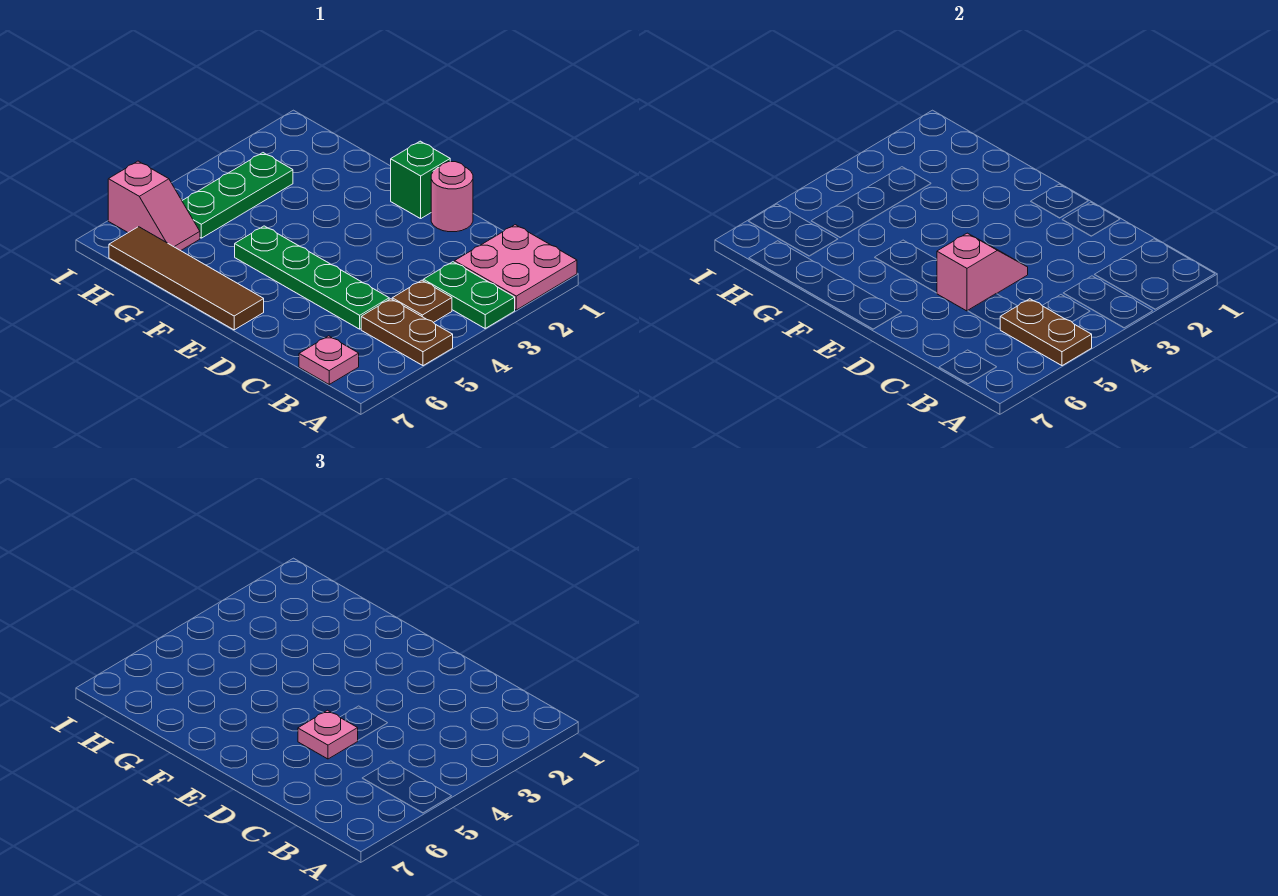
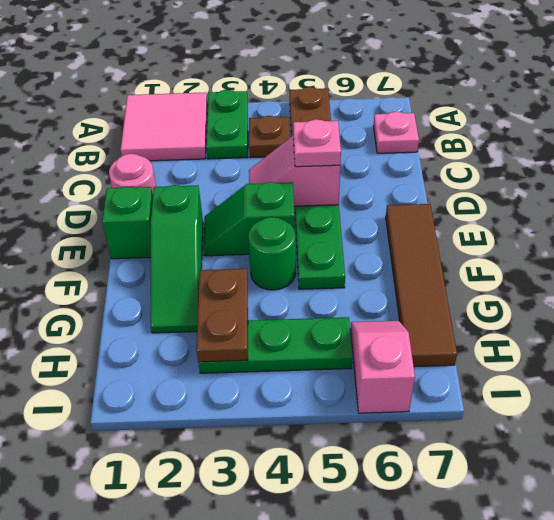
pink 2x2 plate [454,225,577,310] -> pink 2x2 tile [121,92,208,161]
brown 1x2 plate [1000,299,1092,366] -> brown 1x2 plate moved to [197,269,248,362]
none -> green 1x3 slope [151,185,203,333]
none -> green 1x2 slope [203,182,295,256]
none -> green 1x1 round brick [248,217,296,290]

